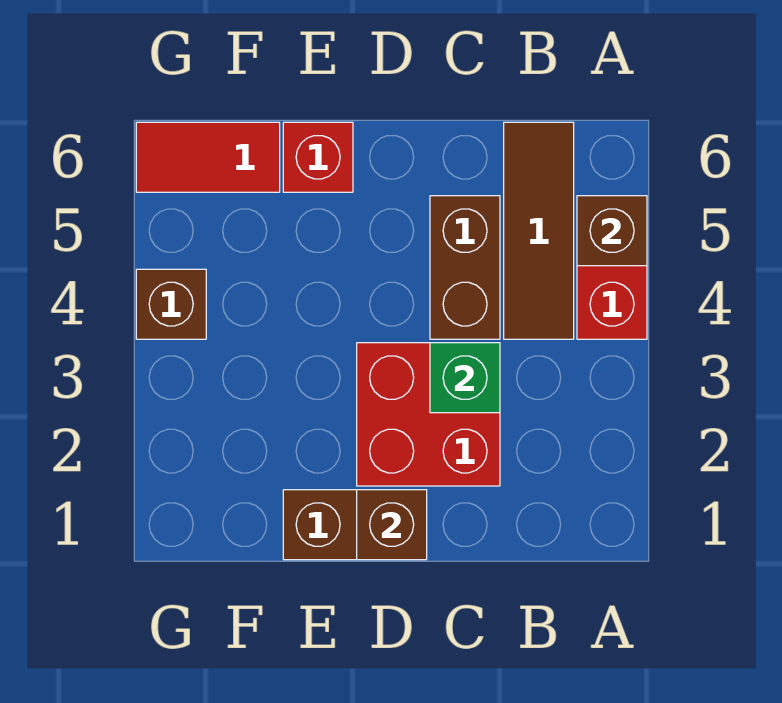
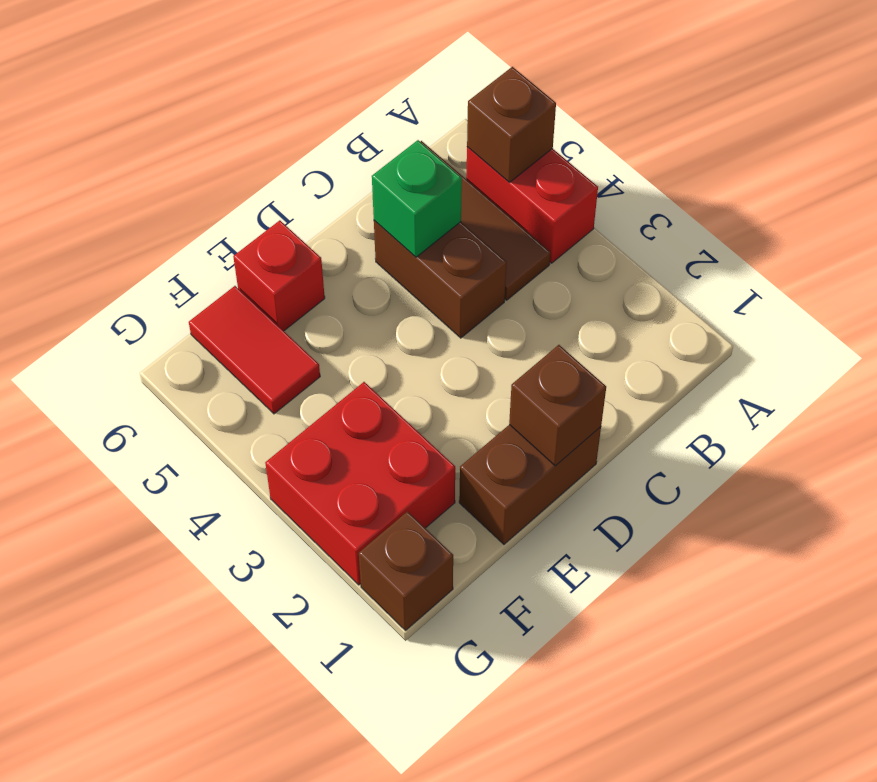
red 2x2 brick [357,343,500,486] -> red 2x2 brick moved to [265,382,455,585]
green 1x1 brick [430,343,500,413] -> green 1x1 brick moved to [372,140,462,257]
red 1x2 tile [136,122,280,192] -> red 1x2 tile turned to [189,286,320,414]
brown 1x1 brick [136,269,206,339] -> brown 1x1 brick moved to [359,511,453,630]

